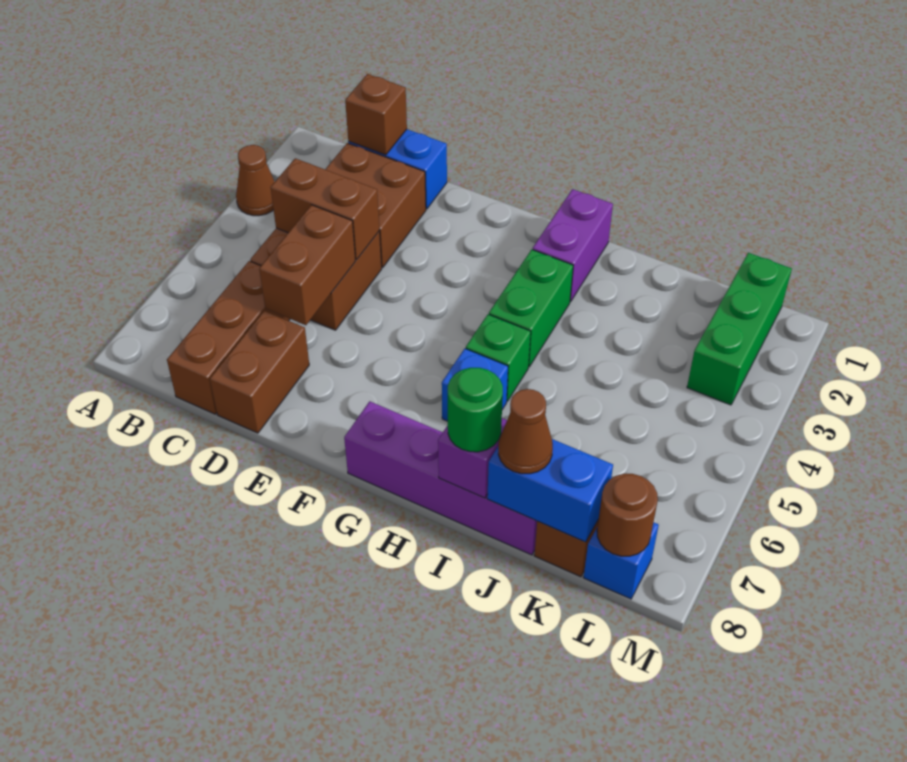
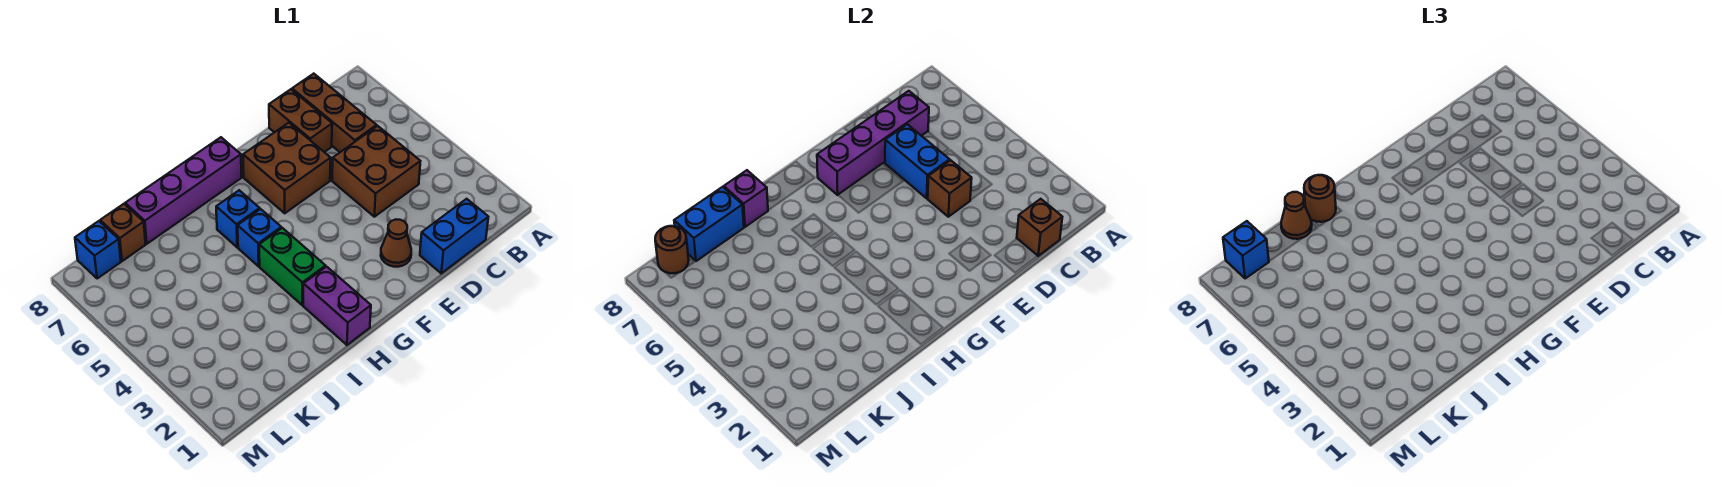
brown 1x1 cone [236,145,275,216] -> brown 1x1 cone moved to [381,219,411,267]
brown 2x2 brick [325,143,426,267] -> brown 2x2 brick moved to [243,123,331,213]
brown 1x2 brick [271,158,380,260] -> brown 1x1 brick [928,160,972,217]
none -> purple 1x4 brick [817,91,929,195]
brown 1x2 brick [259,205,355,325] -> blue 1x2 brick [885,124,950,198]
green 1x1 brick [466,314,531,401] -> blue 1x1 brick [238,209,281,266]
green 1x1 round brick [448,368,503,452] -> brown 1x1 round brick [1304,175,1336,222]
green 1x3 brick [687,253,792,405] -> none
none -> blue 1x1 brick [1223,221,1269,279]

